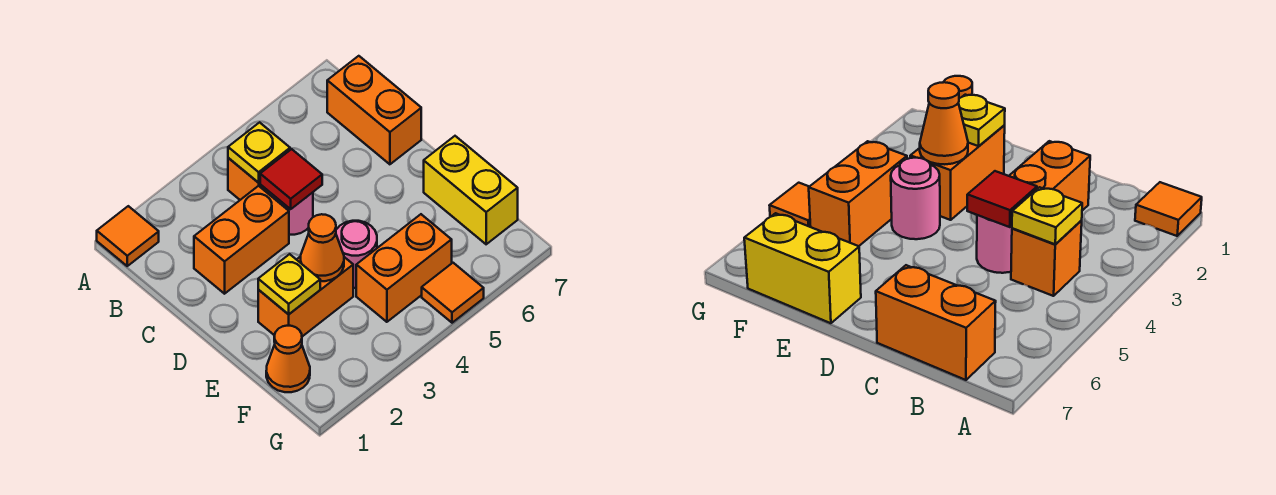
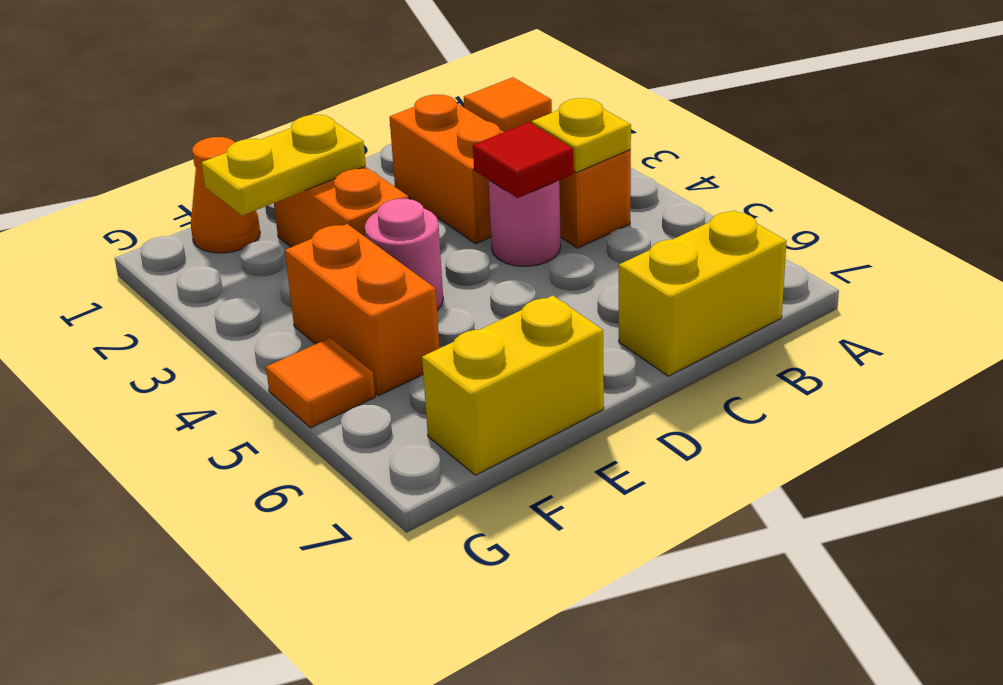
orange 1x2 brick [327,56,421,164] -> yellow 1x2 brick [619,211,787,376]
yellow 1x1 plate [258,254,320,314] -> yellow 1x2 plate [202,115,366,216]
orange 1x1 cone [301,214,344,281] -> none

